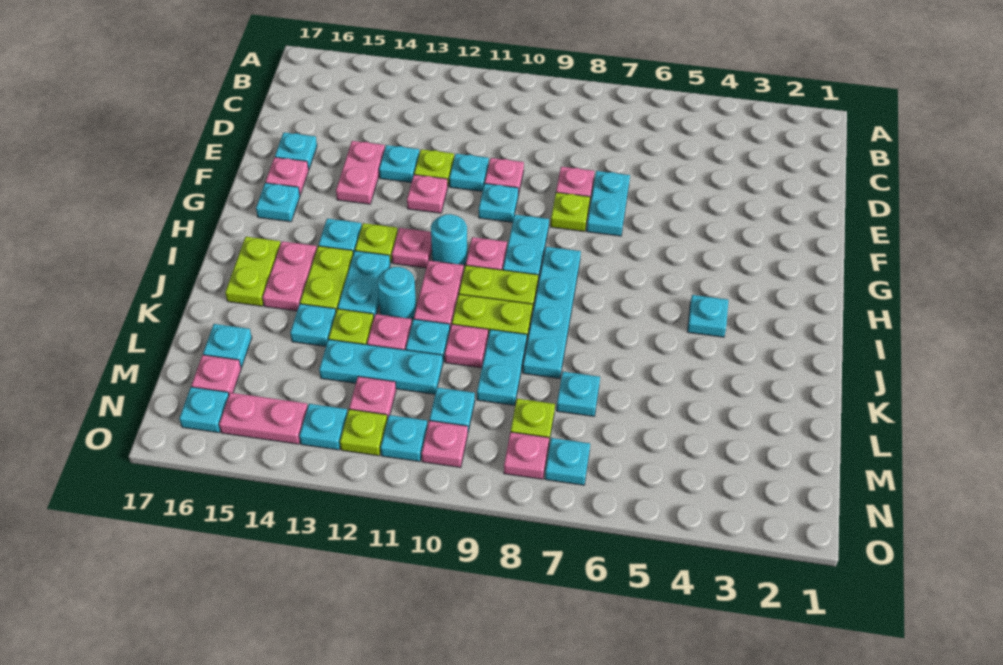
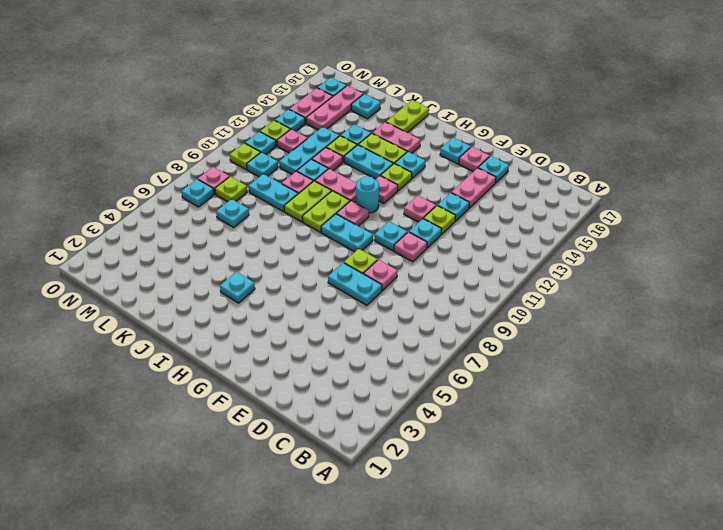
pink 1x2 plate [336,141,385,204] -> pink 1x2 plate turned to [451,168,496,208]
cyan 1x4 plate [523,247,581,378] -> none
lime 1x2 plate [225,237,281,306] -> lime 1x2 plate turned to [386,100,429,133]
cyan 1x1 round brick [377,267,416,319] -> none
pink 1x1 plate [191,355,241,394] -> pink 1x3 plate [306,86,363,130]
pink 1x1 plate [421,421,468,467] -> lime 1x1 plate [230,143,260,170]

